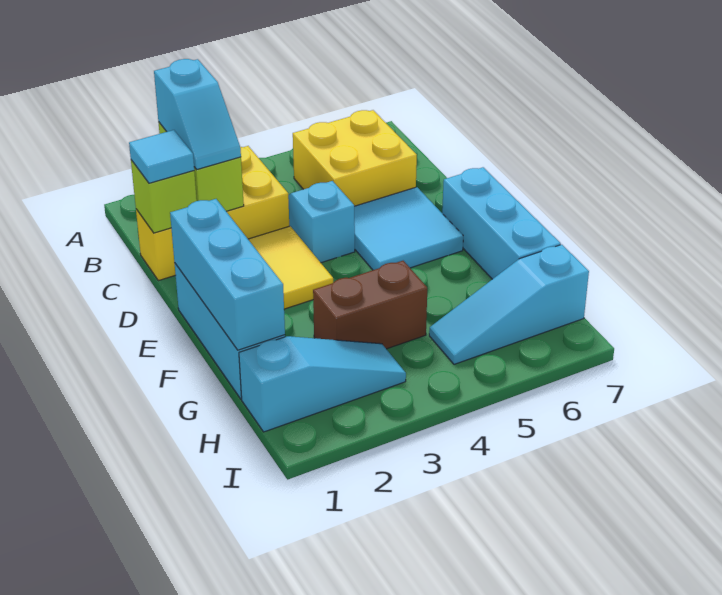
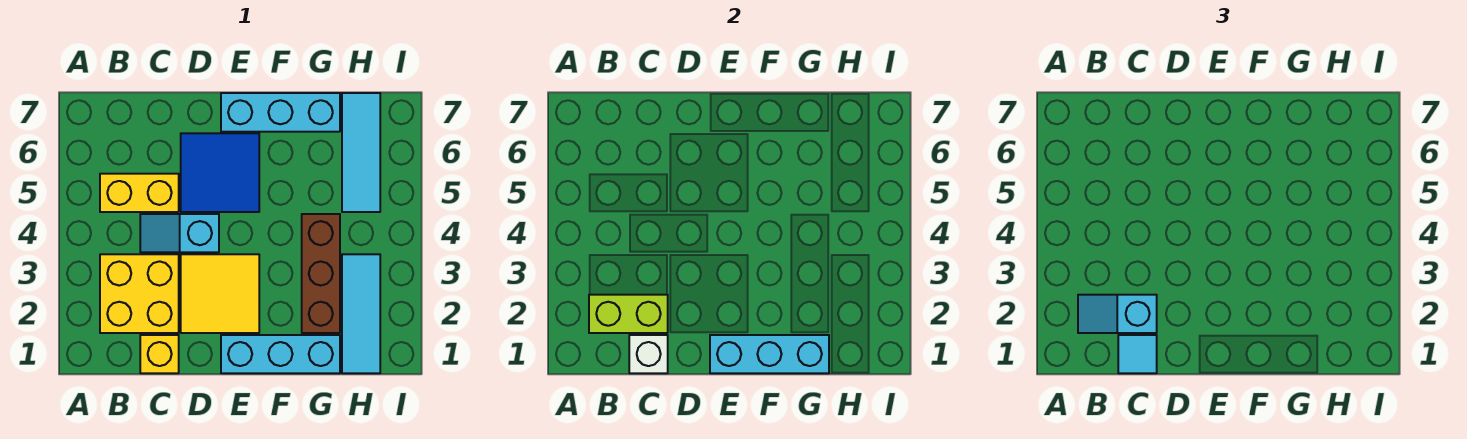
cyan 1x2 slope [154,59,241,169] -> cyan 1x2 slope turned to [1078,295,1157,333]
yellow 2x2 brick [293,110,417,206] -> yellow 1x2 brick [100,174,179,212]
lime 1x1 brick [131,160,197,233] -> white 1x1 brick [629,335,668,373]
cyan 2x2 tile [354,187,463,270] -> blue 2x2 tile [181,133,259,212]
brown 1x2 brick [313,261,427,349] -> brown 1x3 brick [302,214,340,333]
cyan 1x3 slope [239,336,406,432] -> cyan 1x3 tile [342,254,380,373]
cyan 1x3 slope [429,245,589,364] -> cyan 1x3 tile [342,93,380,212]

